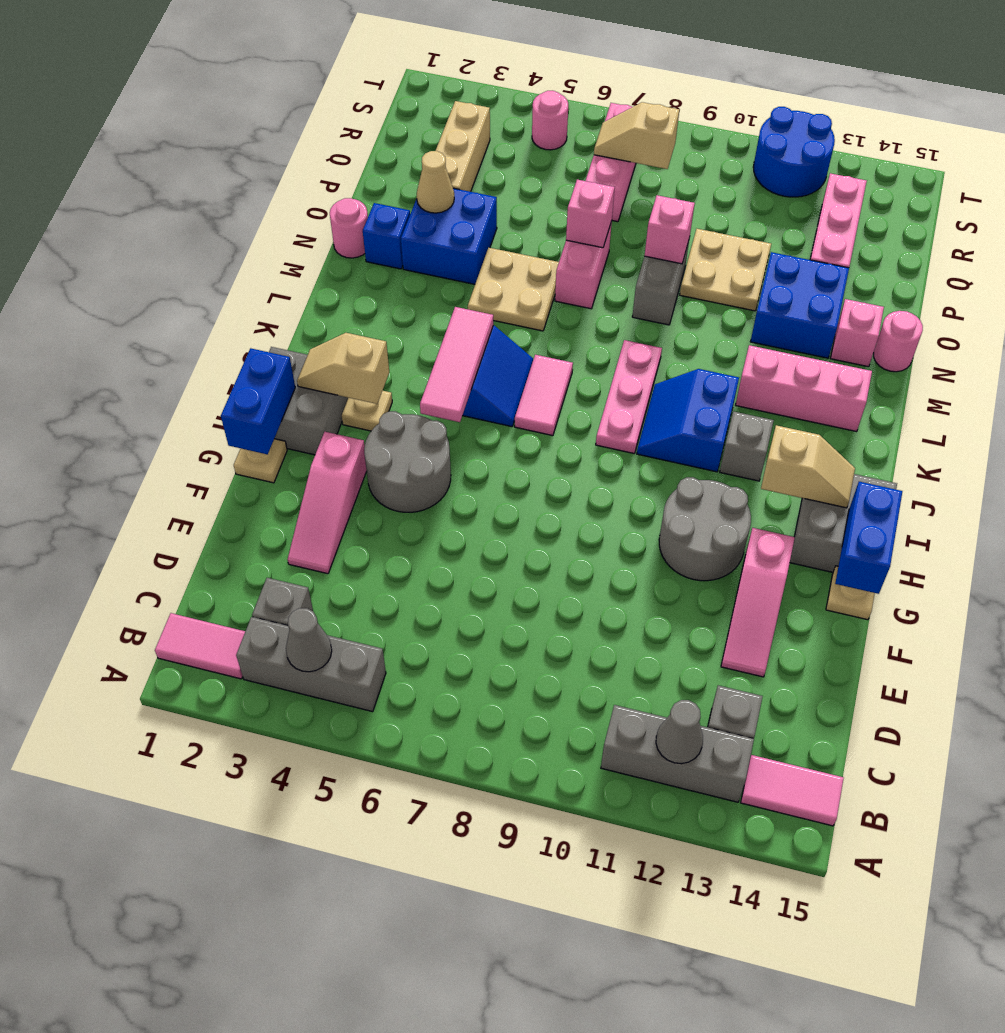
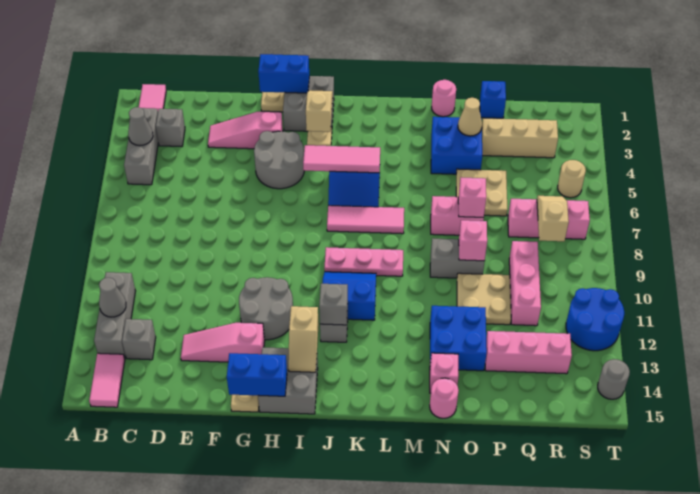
pink 1x2 tile [515,355,573,436] -> pink 1x3 tile [327,205,404,234]
none -> grey 1x1 brick [319,284,348,325]
pink 1x3 brick [736,345,872,432] -> pink 1x3 brick moved to [509,241,541,326]
tan 2x2 plate [468,248,559,331] -> tan 2x2 plate moved to [456,169,508,216]
blue 1x1 brick [363,203,410,269] -> blue 1x1 brick moved to [480,81,506,118]
pink 1x1 round brick [532,91,568,150] -> tan 1x1 round brick [558,160,586,198]
none -> grey 1x1 round brick [598,359,630,399]

